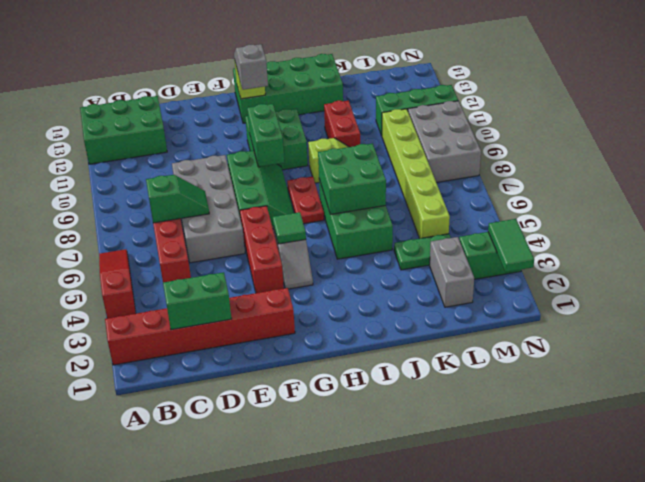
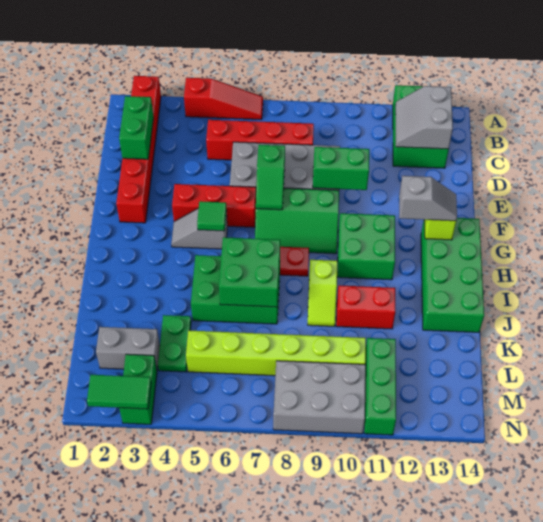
none -> grey 2x2 slope [395,86,453,149]
green 1x2 slope [146,174,209,223] -> green 1x2 slope moved to [256,145,285,210]
green 1x2 brick [247,104,285,167] -> green 1x2 brick moved to [313,147,369,190]

